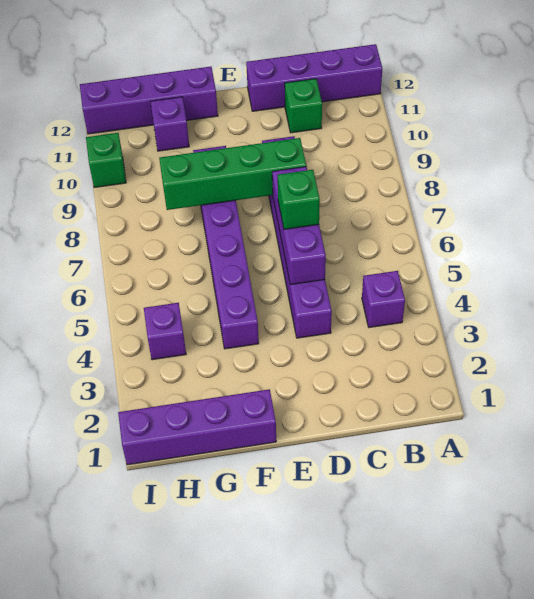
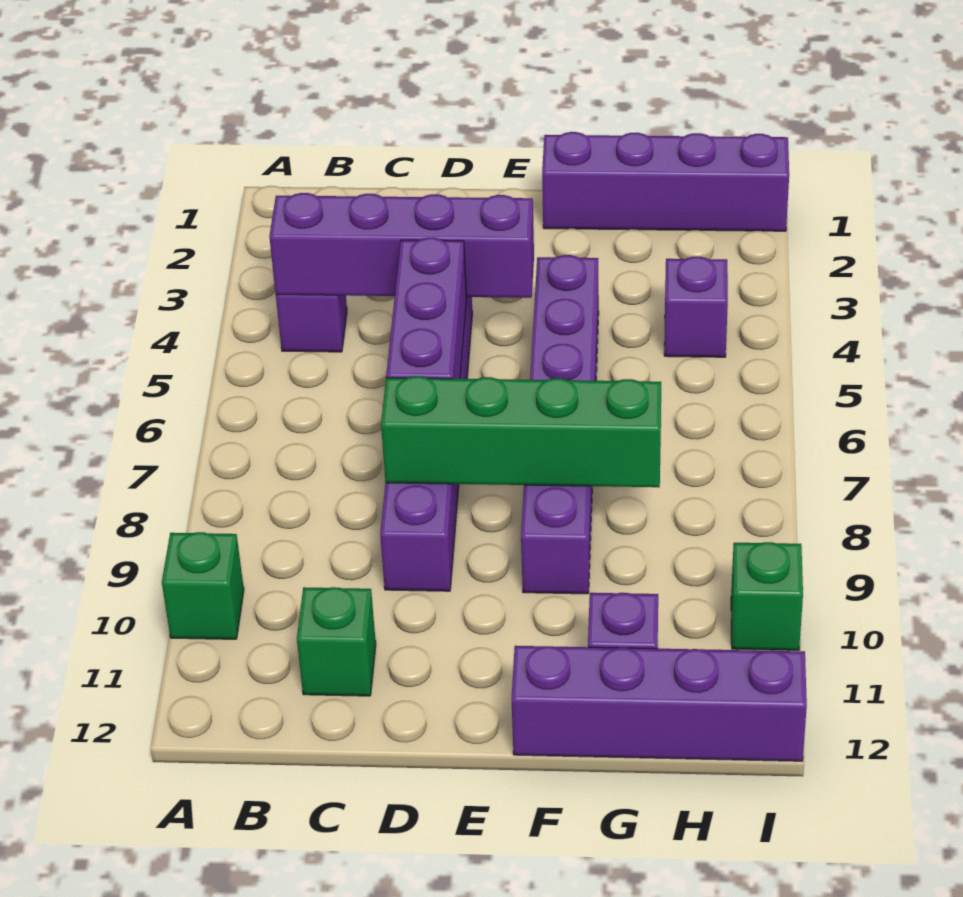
purple 1x4 brick [246,44,382,111] -> purple 1x4 brick moved to [269,193,534,298]
green 1x1 brick [278,170,320,229] -> green 1x1 brick moved to [162,532,244,639]

